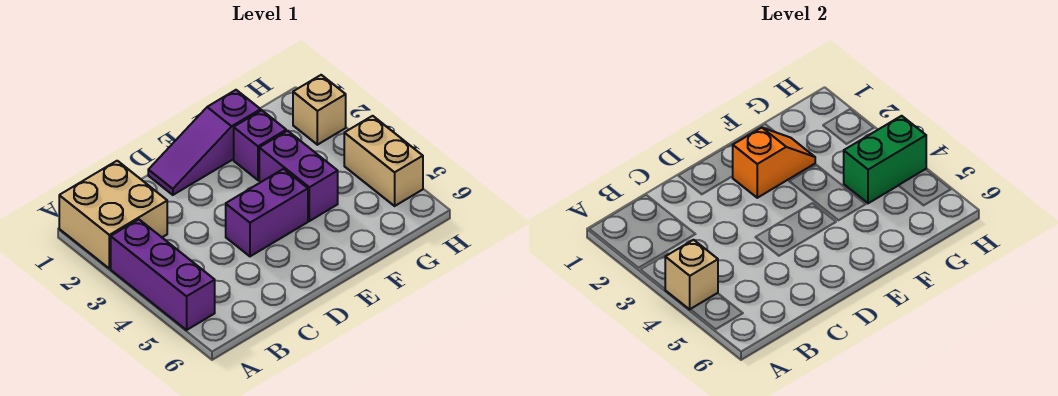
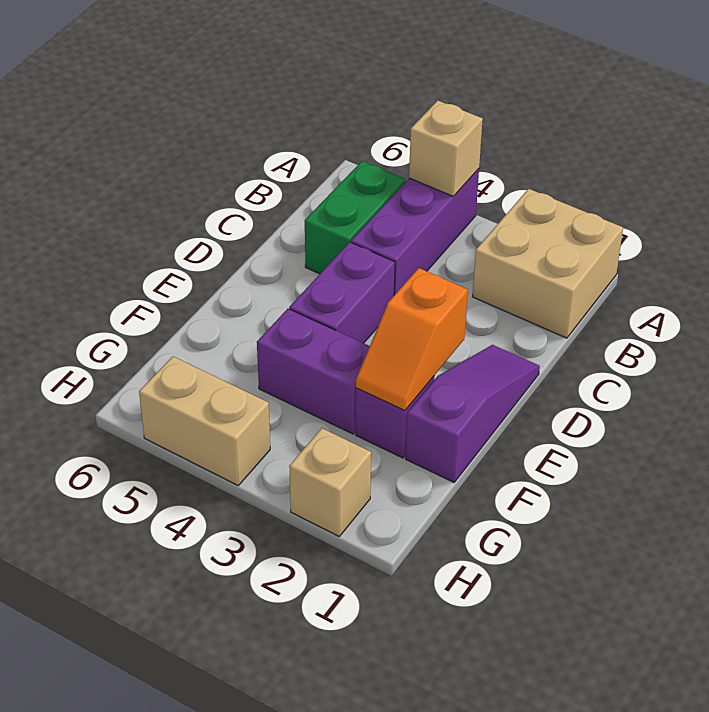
purple 1x3 brick [111,219,215,330] -> purple 1x3 brick turned to [351,169,479,295]
green 1x2 brick [844,116,926,203] -> green 1x2 brick moved to [305,161,405,274]

